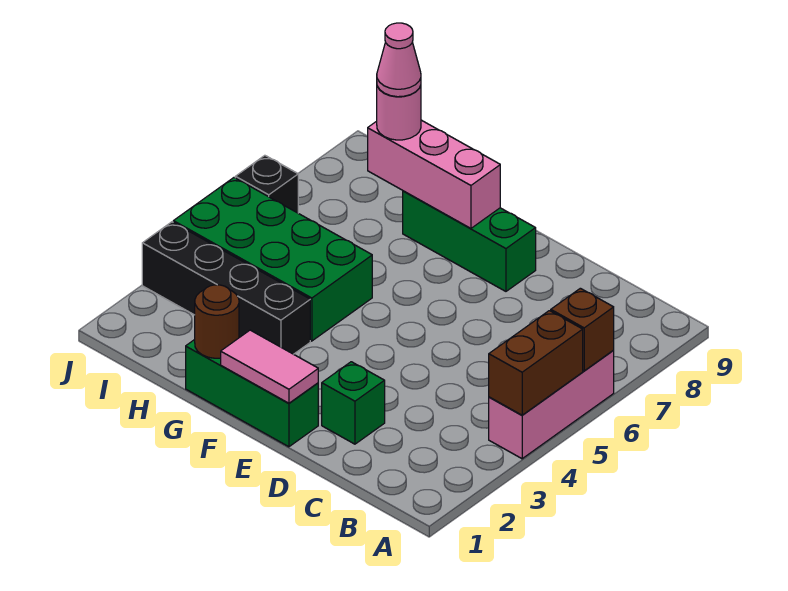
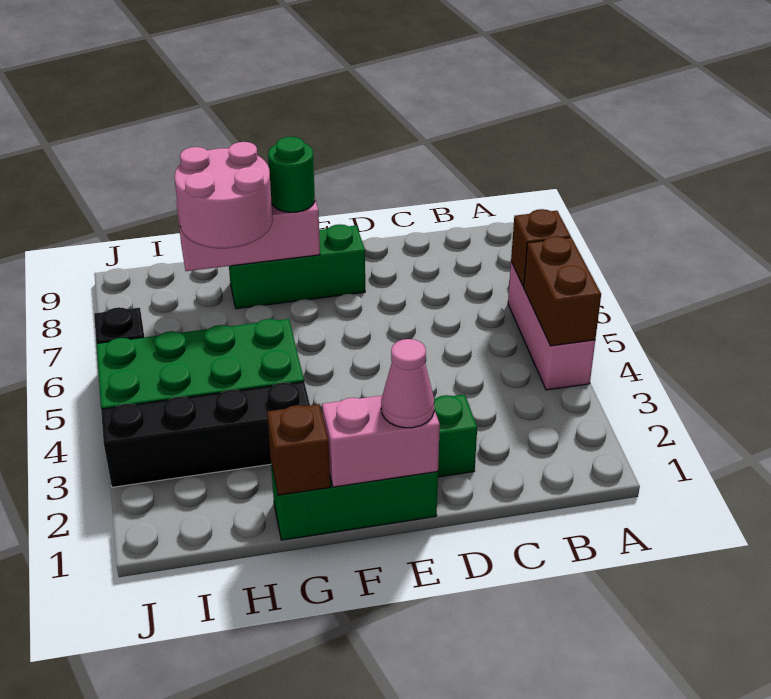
pink 1x2 tile [221,330,318,403] -> pink 1x2 brick [322,395,440,487]
none -> green 1x1 round brick [268,137,315,212]
brown 1x1 round brick [195,285,239,358] -> brown 1x1 brick [267,404,330,495]
pink 1x1 round brick [377,86,421,140] -> pink 2x2 round brick [175,142,273,248]
pink 1x1 cone [377,23,421,97] -> pink 1x1 cone moved to [381,339,434,428]

